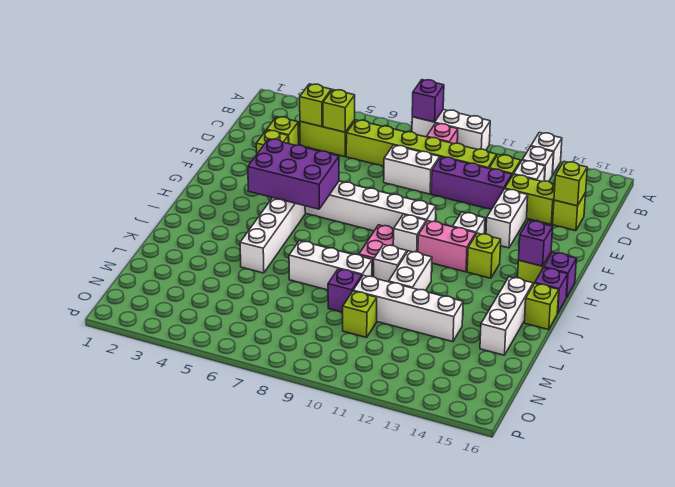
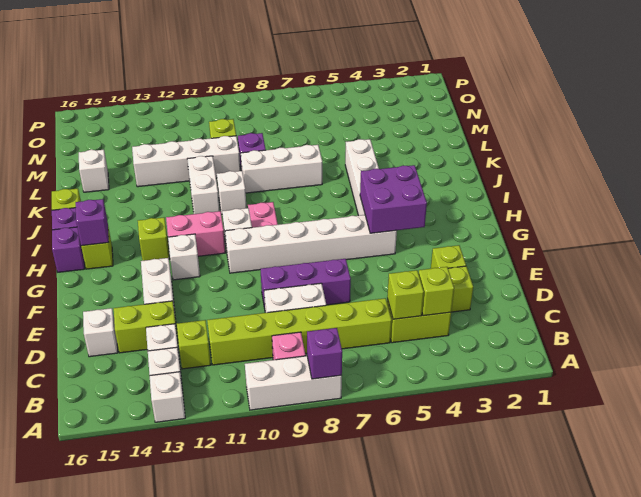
purple 1x3 brick [431,157,512,210] -> purple 1x3 brick moved to [260,259,351,309]
lime 1x1 brick [553,193,586,231] -> white 1x1 brick [83,308,118,357]
lime 1x1 brick [554,162,587,206] -> none
purple 2x3 brick [248,139,339,209] -> purple 2x2 brick [360,165,427,233]
white 1x3 brick [480,277,533,355] -> white 1x1 brick [79,150,109,192]

